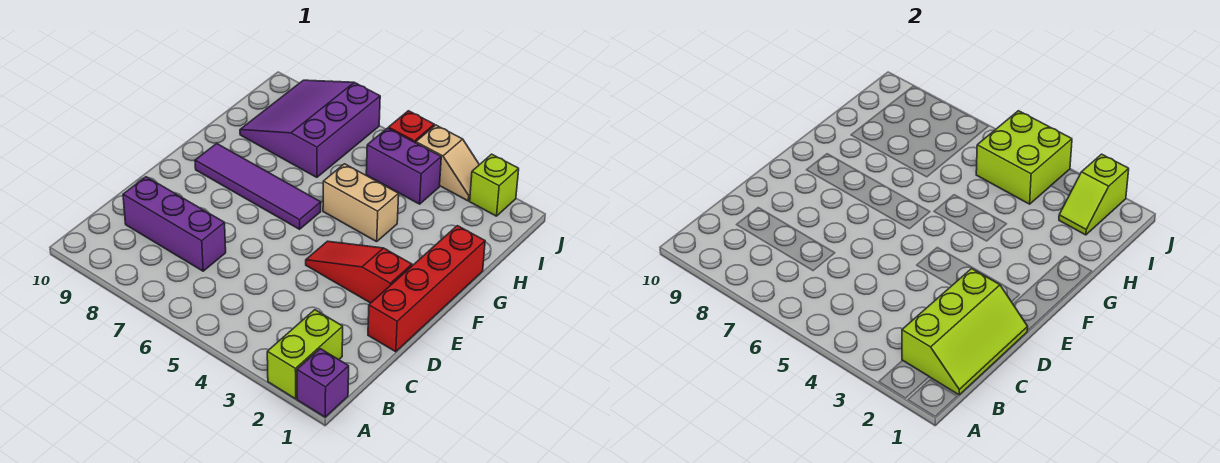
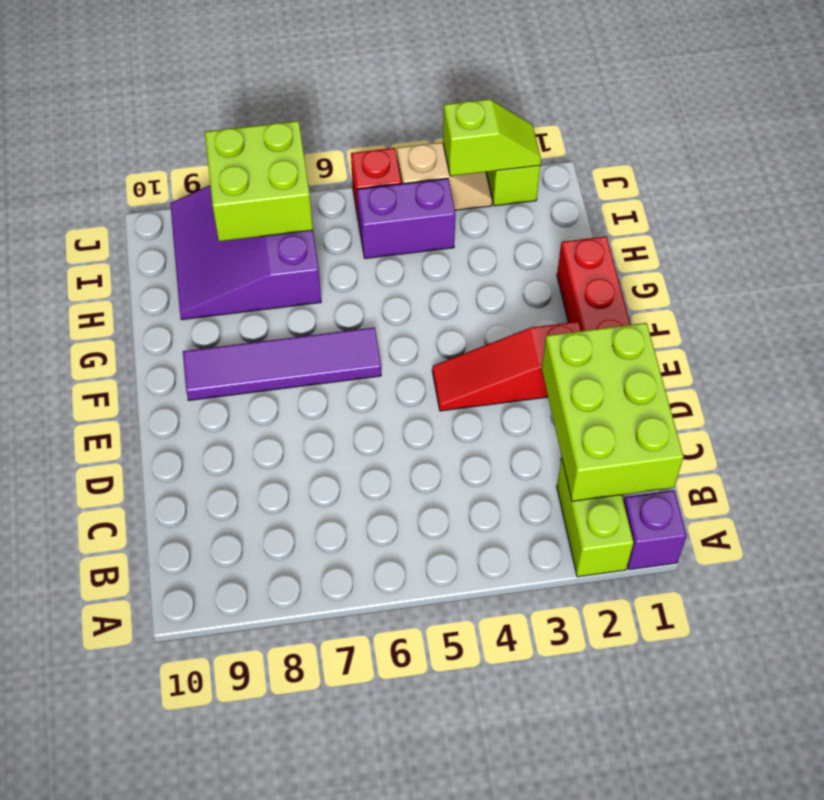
lime 2x3 slope [902,269,1028,395] -> lime 2x3 brick [542,323,684,501]
purple 1x3 brick [123,177,226,271] -> none
tan 1x2 brick [323,164,399,242] -> none
lime 1x2 slope [1059,154,1129,235] -> lime 1x2 slope turned to [443,99,541,176]
lime 2x2 brick [976,111,1072,204] -> lime 2x2 brick moved to [205,121,313,241]

